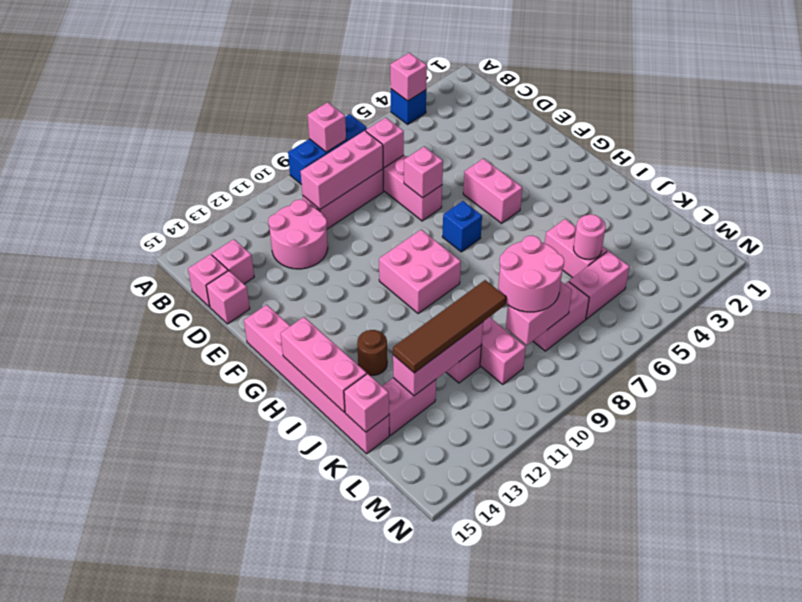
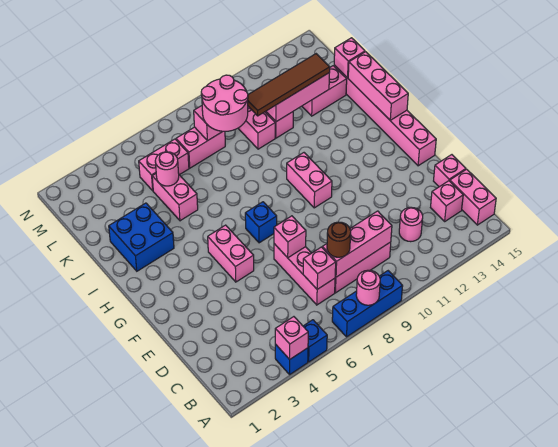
none -> blue 1x1 brick [303,320,327,362]
pink 1x1 brick [308,102,346,152] -> pink 1x1 round brick [356,270,380,305]
pink 2x2 round brick [268,200,328,269] -> pink 1x1 round brick [399,207,423,242]
pink 1x1 brick [188,254,228,307] -> pink 1x2 brick [450,169,496,225]
pink 2x2 brick [379,230,461,313] -> pink 1x2 brick [287,153,332,208]
none -> blue 2x2 brick [109,203,174,271]
brown 1x1 round brick [357,330,387,375] -> brown 1x1 round brick moved to [327,222,351,257]

